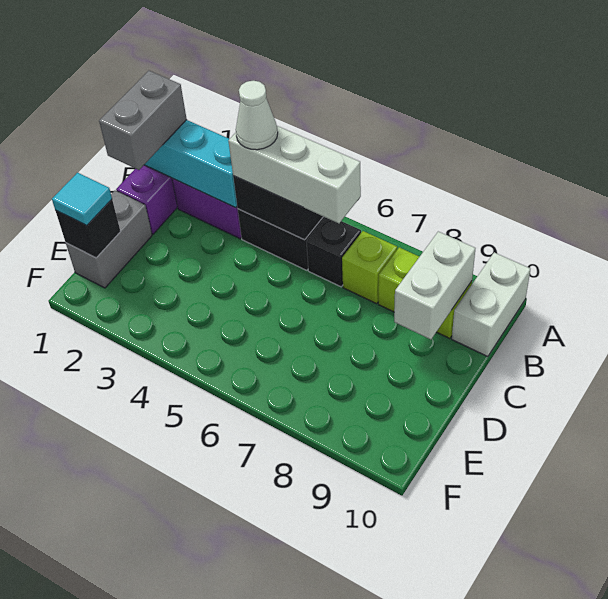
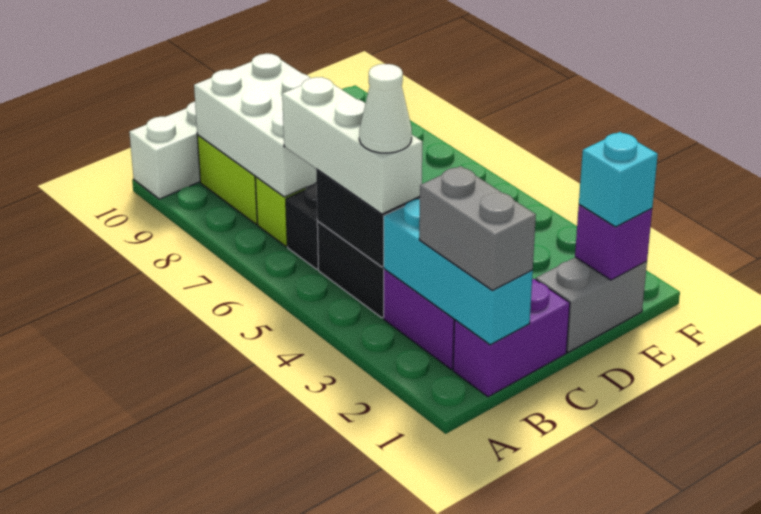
grey 1x2 brick [99,71,187,170] -> grey 1x2 brick turned to [419,166,536,290]
white 1x2 brick [394,231,476,339] -> white 2x3 brick [194,54,316,197]
black 1x1 brick [55,200,121,258] -> purple 1x1 brick [575,205,652,280]
cyan 1x1 tile [52,173,112,225] -> cyan 1x1 brick [579,132,658,227]

